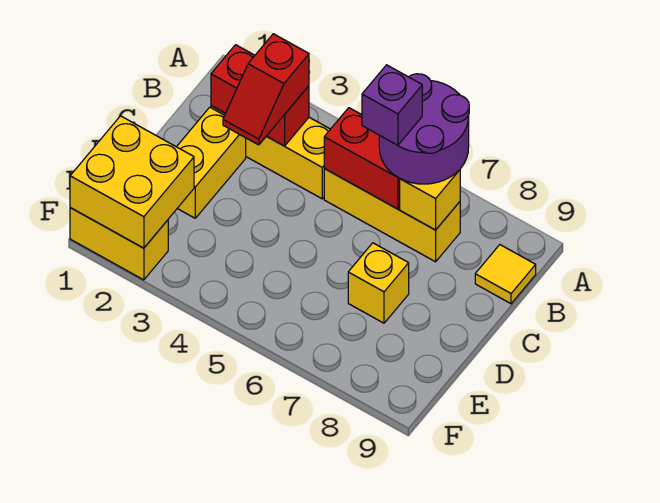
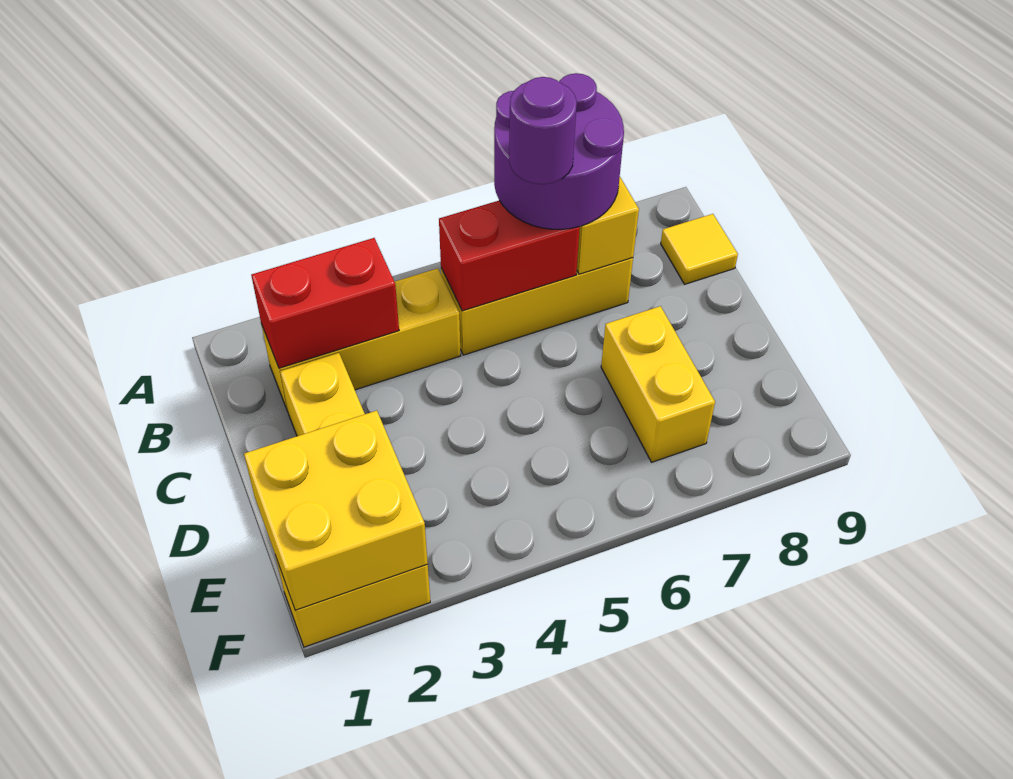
red 1x2 slope [223,34,309,145] -> none
purple 1x1 brick [362,65,422,145] -> purple 1x1 round brick [509,77,577,184]
yellow 1x1 brick [348,243,409,323] -> yellow 1x2 brick [601,306,715,462]

